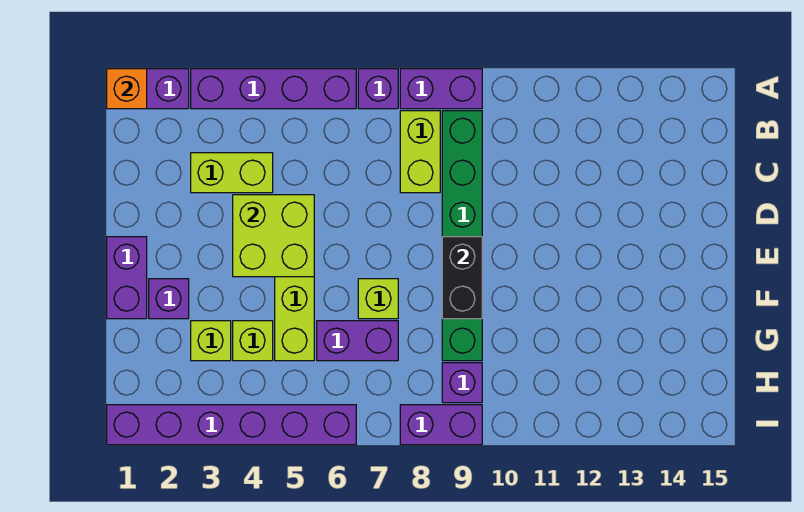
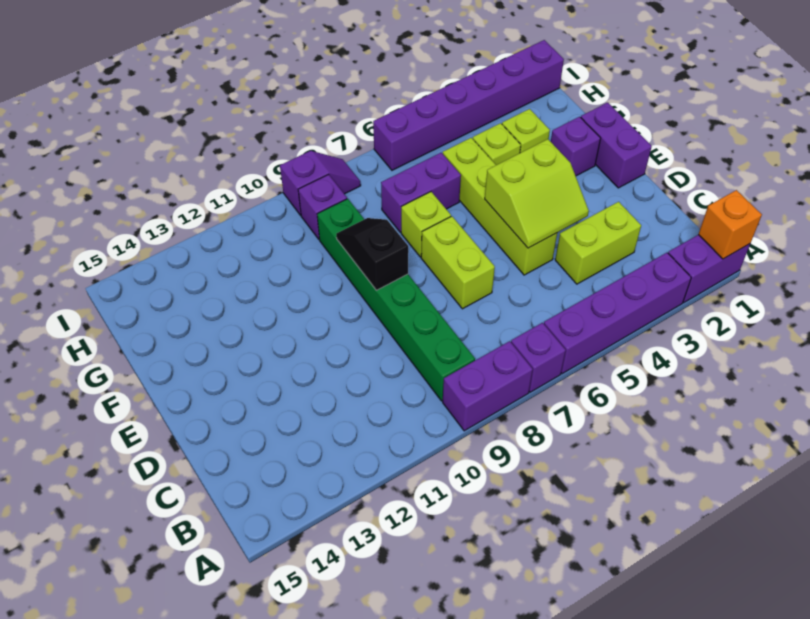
lime 1x2 brick [400,111,440,193] -> lime 1x2 brick moved to [421,216,495,309]
lime 2x2 brick [233,195,314,277] -> lime 2x2 slope [485,139,589,248]
black 1x2 brick [442,237,482,319] -> black 1x2 slope [336,218,408,291]
purple 1x2 brick [400,405,482,445] -> purple 1x2 slope [280,151,361,215]

